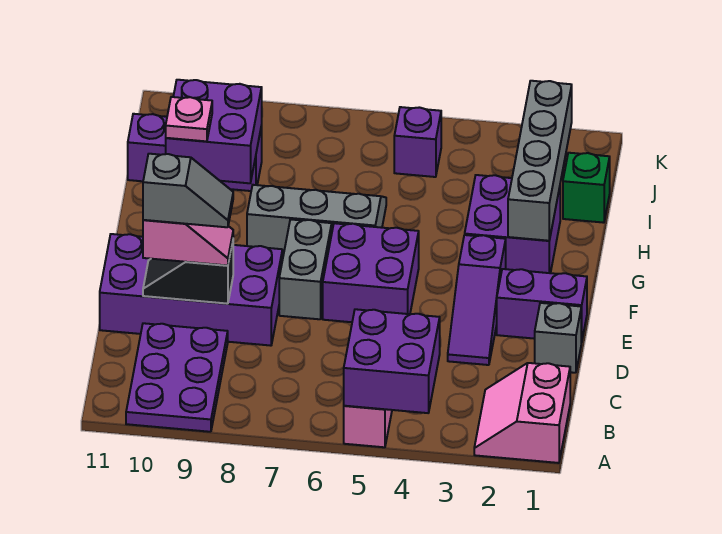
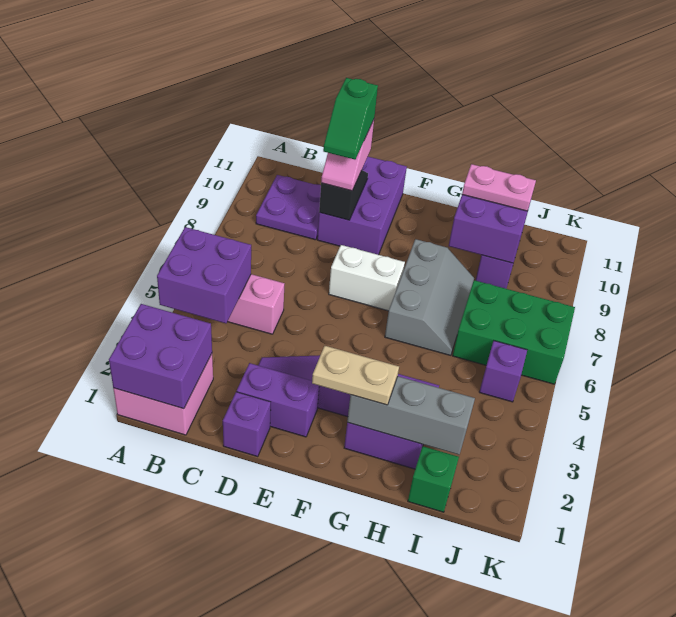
pink 2x2 slope [474,363,570,463] -> pink 2x2 brick [113,354,213,435]
purple 2x3 plate [126,323,228,432] -> purple 2x2 plate [256,175,321,240]
grey 1x1 brick [535,303,581,373] -> purple 1x1 brick [223,392,271,456]
purple 2x4 brick [100,234,282,346] -> purple 2x3 brick [317,157,407,255]
grey 1x2 slope [143,154,233,227] -> green 1x2 slope [323,78,378,160]
purple 1x2 brick [497,269,587,342] -> purple 1x2 brick turned to [237,363,319,437]
purple 2x2 brick [323,223,419,322] -> purple 2x2 brick moved to [109,304,212,409]
grey 1x2 brick [279,219,332,319] -> white 1x2 brick [329,245,405,311]
none -> tan 1x2 plate [312,346,399,405]
grey 1x4 brick [508,81,572,241] -> grey 1x3 brick [347,376,475,455]
pink 1x1 plate [166,97,212,141] -> pink 1x2 plate [462,164,536,211]
none -> green 2x3 brick [453,280,575,384]

